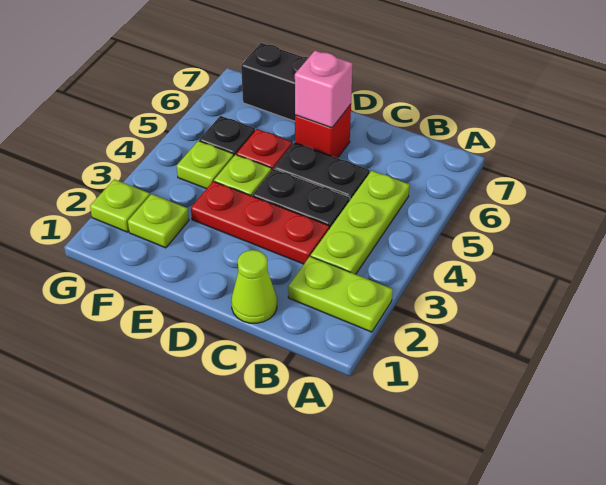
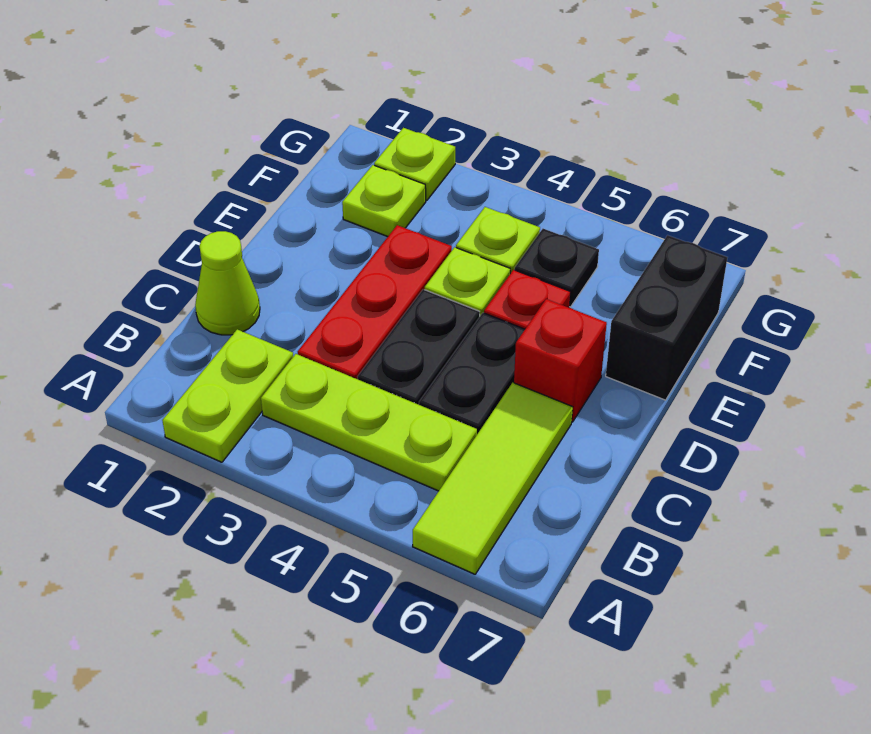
none -> lime 1x3 tile [413,383,573,574]
pink 1x1 brick [295,51,353,128] -> none

